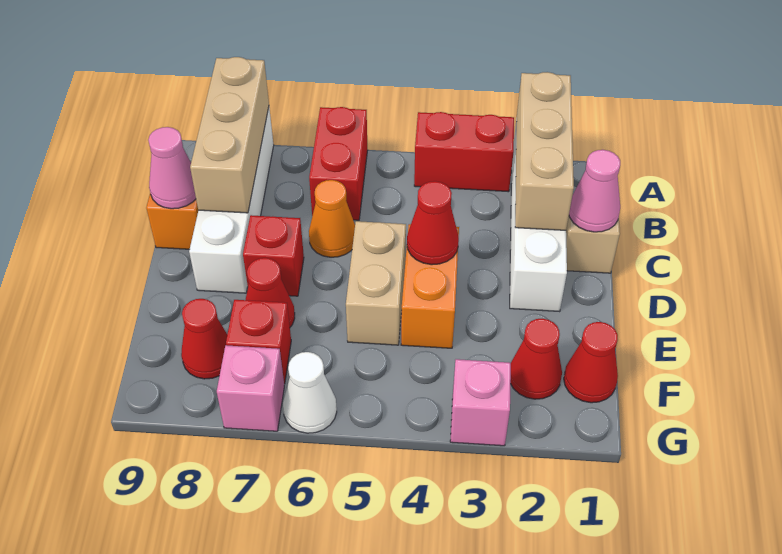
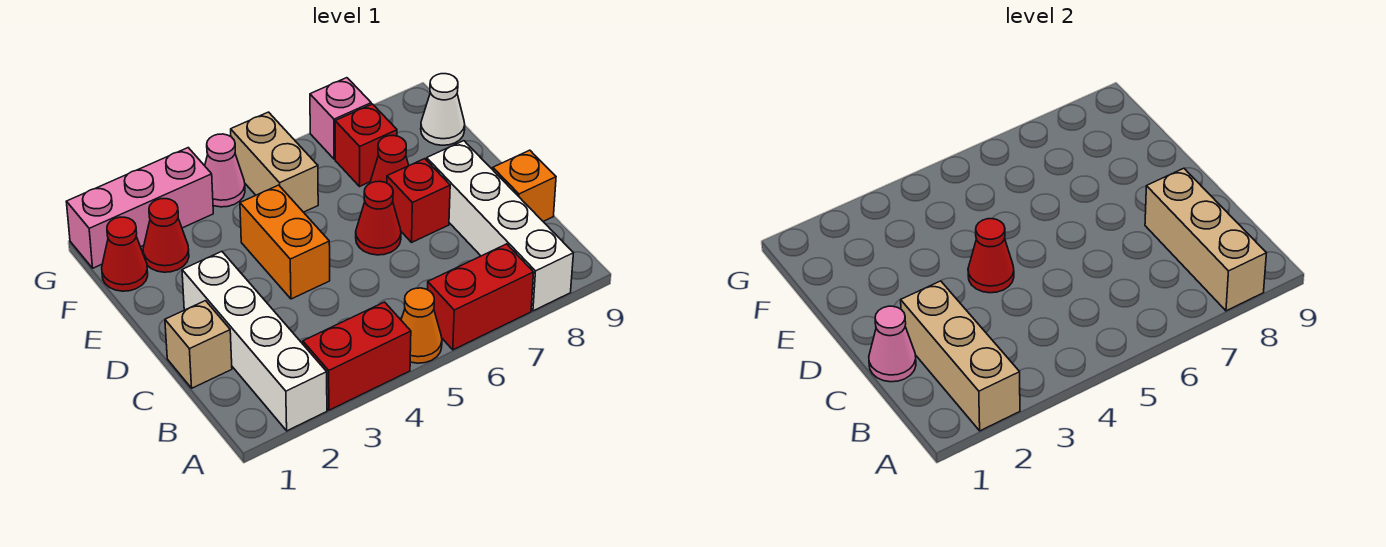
red 1x2 brick [309,107,367,220] -> red 1x2 brick turned to [428,244,534,350]
orange 1x1 cone [309,180,355,257] -> orange 1x1 cone moved to [401,288,442,363]
pink 1x1 cone [148,127,196,209] -> pink 1x1 cone moved to [205,134,245,207]
tan 1x2 brick [346,221,406,345] -> tan 1x2 brick moved to [231,112,318,212]
red 1x1 cone [181,299,227,379] -> red 1x1 cone moved to [356,181,401,255]
pink 1x1 brick [450,359,511,446] -> pink 1x3 brick [66,148,213,268]
white 1x1 cone [283,352,337,433] -> white 1x1 cone moved to [421,74,465,145]

